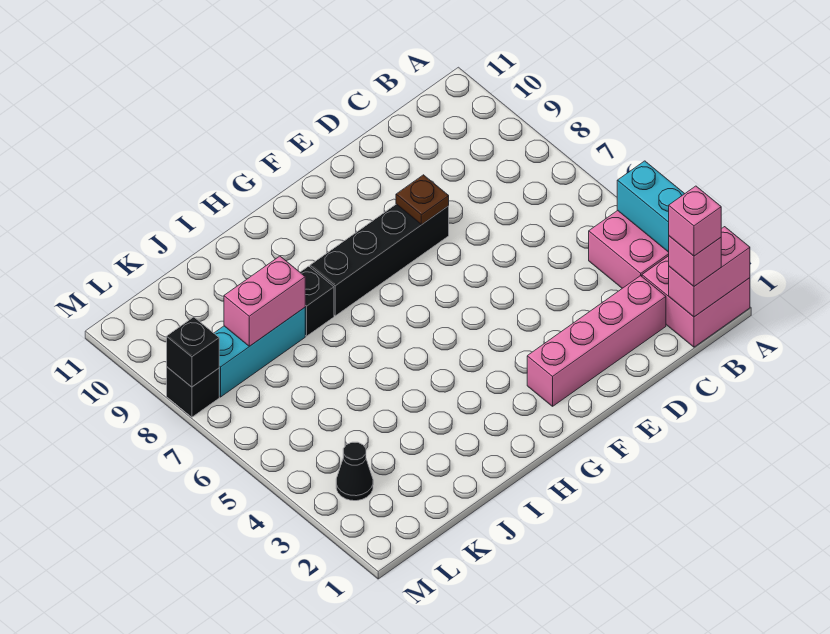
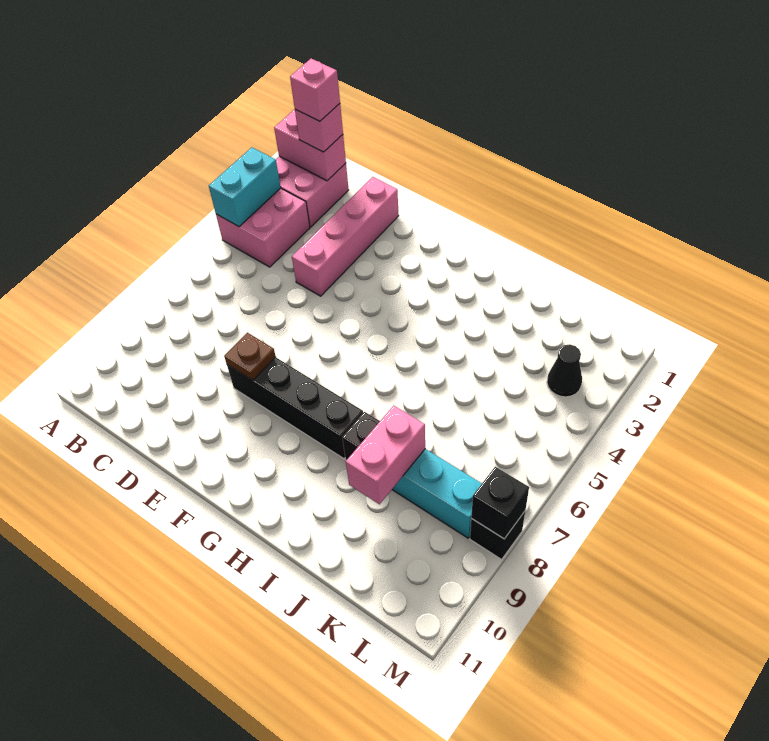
pink 1x4 brick [527,276,666,406] -> pink 1x4 brick turned to [292,177,399,296]
pink 1x2 brick [224,256,305,346] -> pink 1x2 brick turned to [346,406,425,504]

